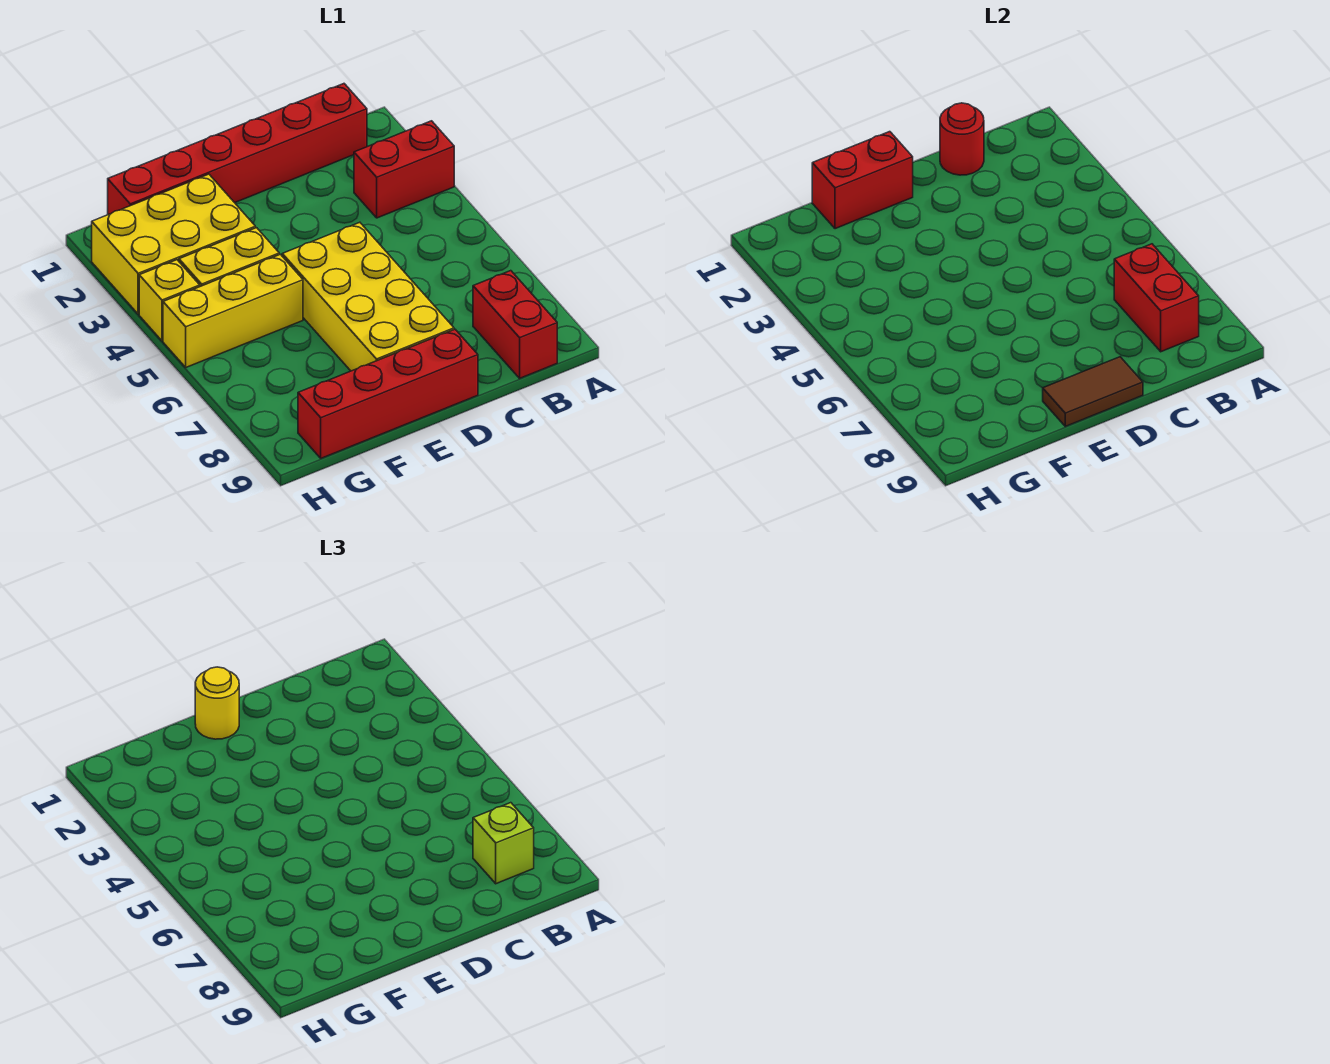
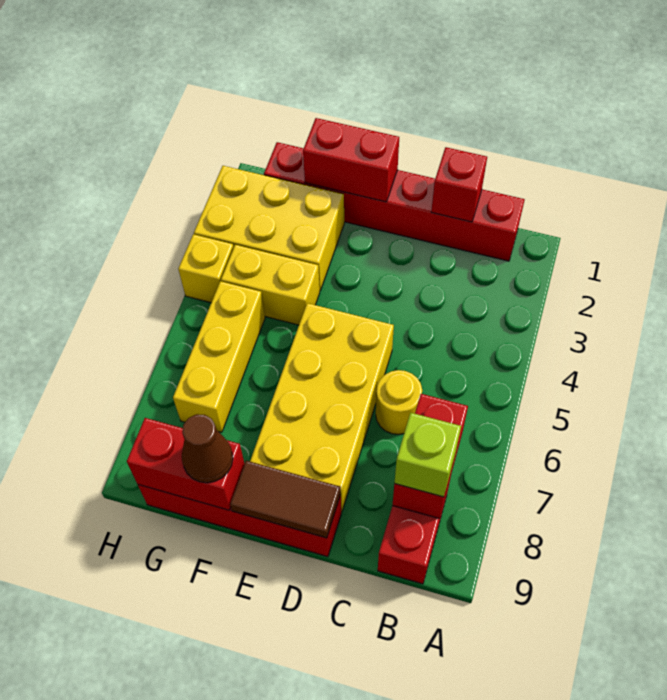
red 1x2 brick [354,121,454,218] -> red 1x2 brick moved to [127,418,245,510]
red 1x1 round brick [940,103,984,175] -> red 1x1 brick [431,147,487,222]
yellow 1x1 round brick [195,667,239,739] -> yellow 1x1 round brick moved to [376,370,422,435]
yellow 1x3 brick [163,254,303,367] -> yellow 1x3 brick turned to [173,281,265,432]
none -> brown 1x1 cone [182,414,233,483]

